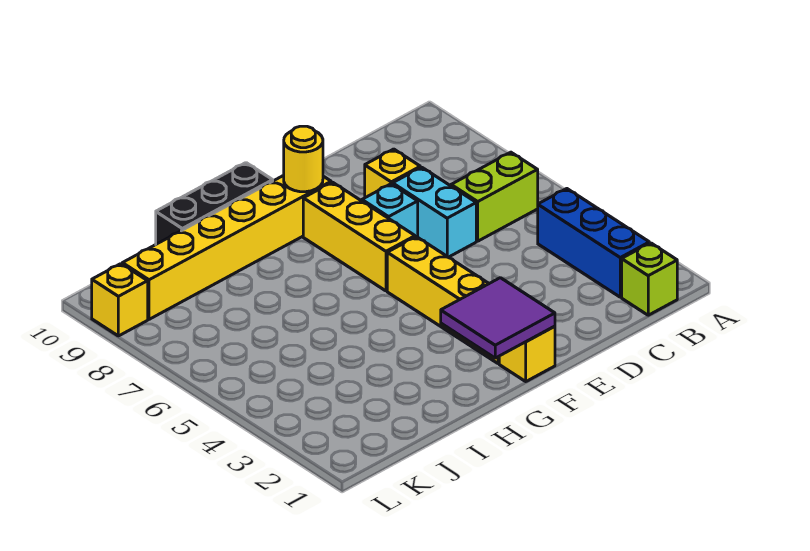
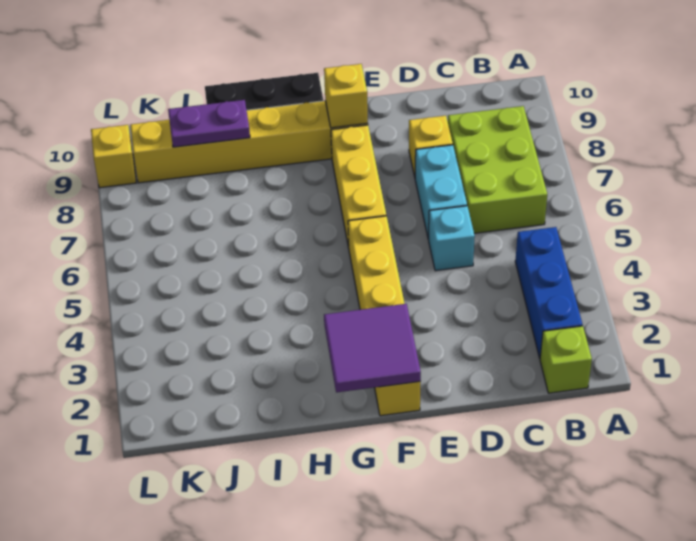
lime 1x2 brick [451,152,538,241] -> lime 2x3 brick [448,106,547,233]
cyan 1x1 brick [362,184,418,237] -> cyan 1x1 brick moved to [429,206,475,271]
yellow 1x1 round brick [284,126,323,192] -> yellow 1x1 brick [324,64,368,128]
none -> purple 1x2 plate [168,100,250,147]

